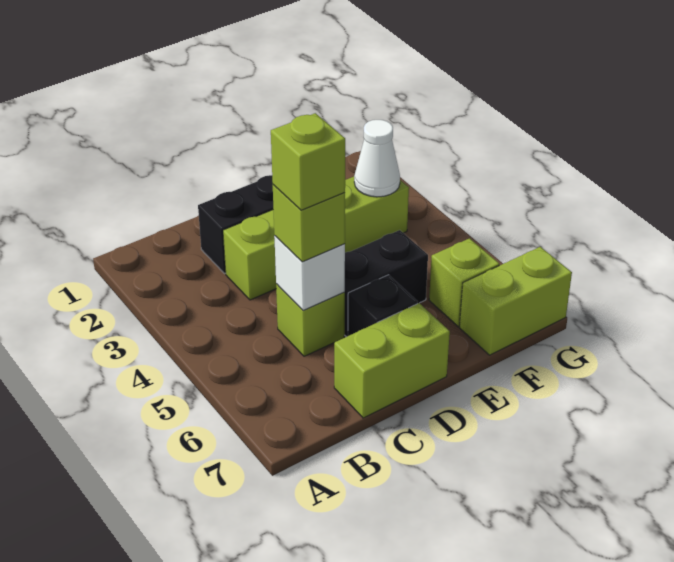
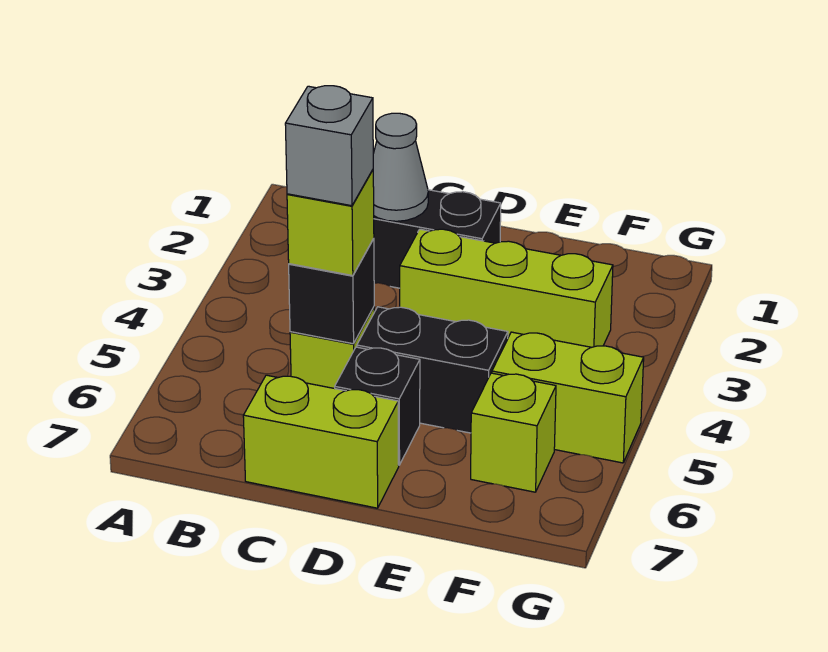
none -> grey 1x1 cone [373,113,428,221]
lime 1x4 brick [223,177,409,300] -> lime 1x3 brick [400,229,613,347]
white 1x1 brick [274,236,345,311] -> black 1x1 brick [289,239,374,344]
lime 1x1 brick [271,113,345,210] -> grey 1x1 brick [285,86,373,206]
white 1x1 cone [354,120,400,197] -> none
lime 1x2 brick [459,247,572,355] -> lime 1x2 brick moved to [492,332,644,463]

